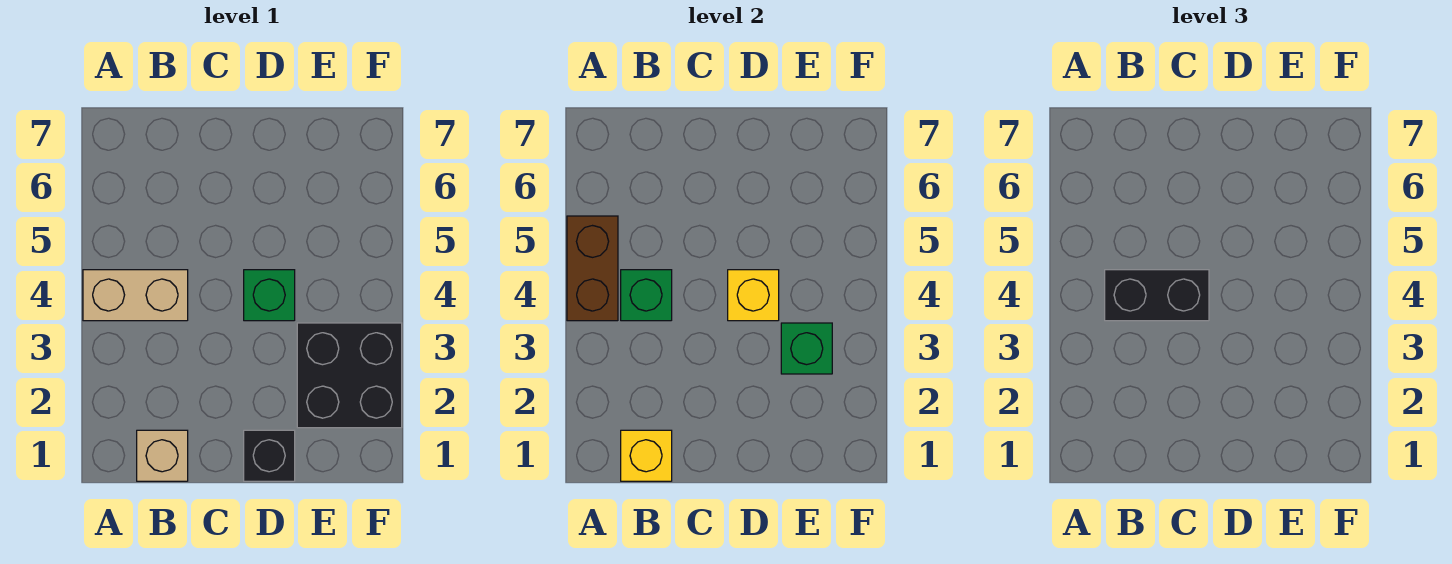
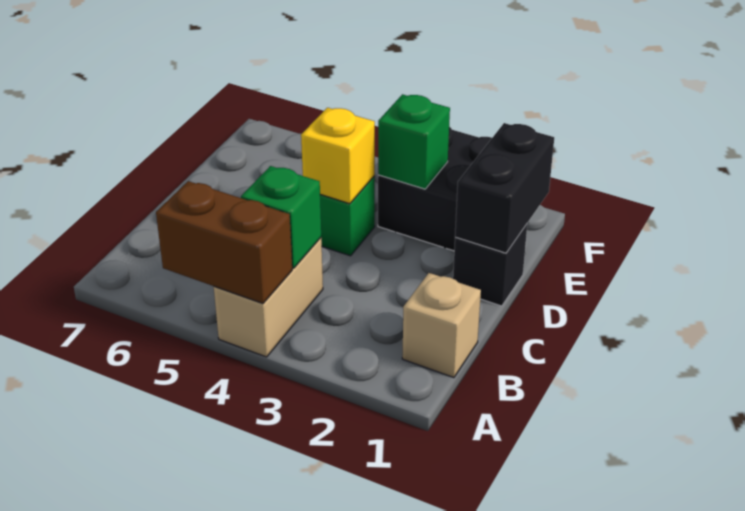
yellow 1x1 brick [621,430,672,481] -> none
black 1x2 brick [1105,270,1209,321] -> black 1x2 brick moved to [455,123,554,253]

